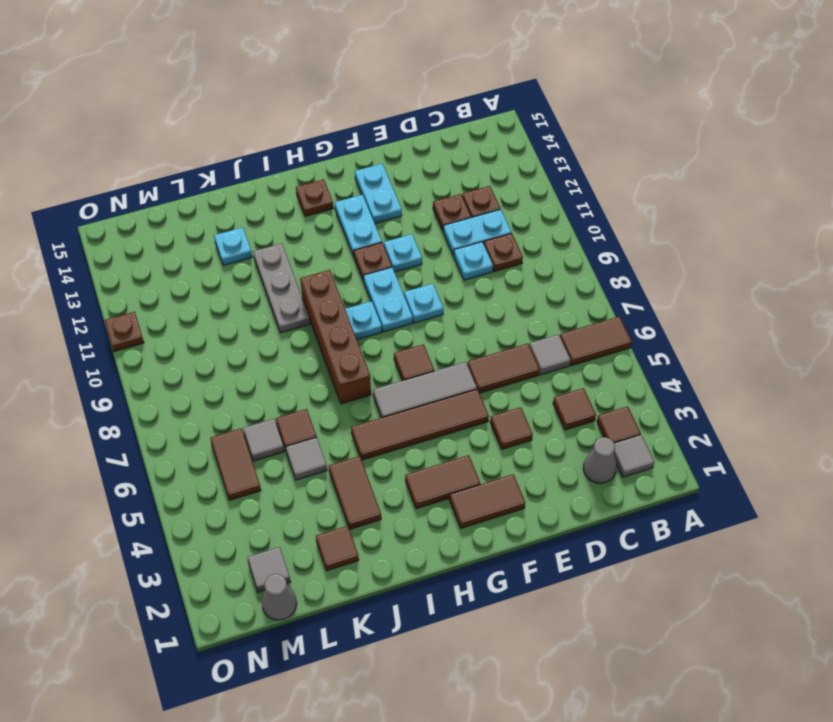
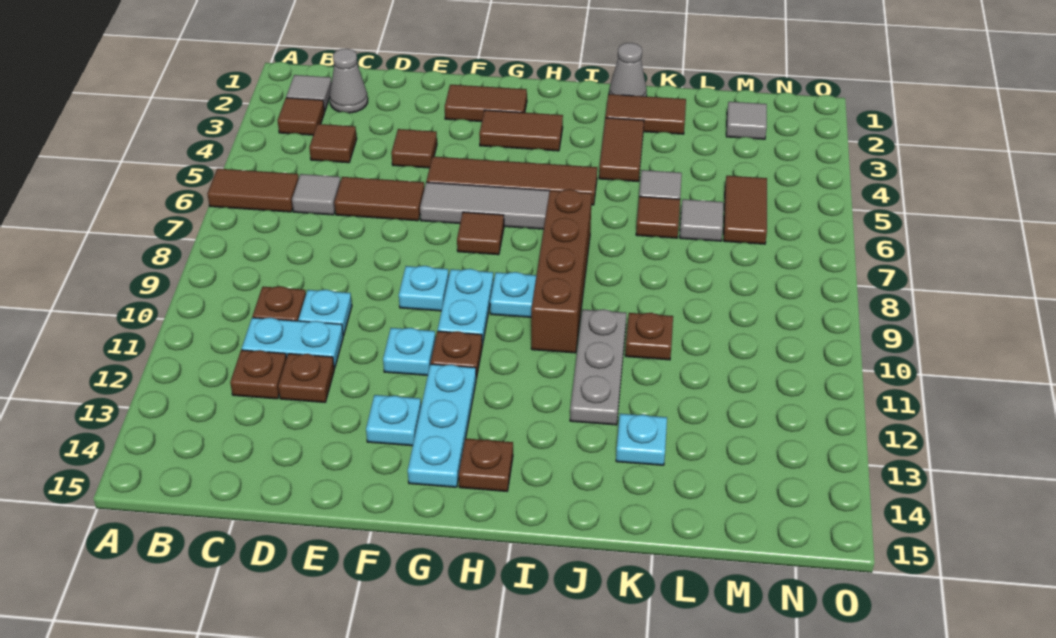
cyan 1x2 plate [355,164,402,223] -> cyan 1x1 plate [366,395,421,446]
cyan 1x2 plate [335,195,382,256] -> cyan 1x3 plate [408,364,476,487]
brown 1x1 tile [316,526,359,571] -> brown 1x2 tile [605,94,686,134]
grey 1x1 cone [262,574,297,620] -> grey 1x1 cone moved to [609,43,647,96]
brown 1x1 plate [104,312,144,352] -> brown 1x1 plate moved to [625,313,673,360]

